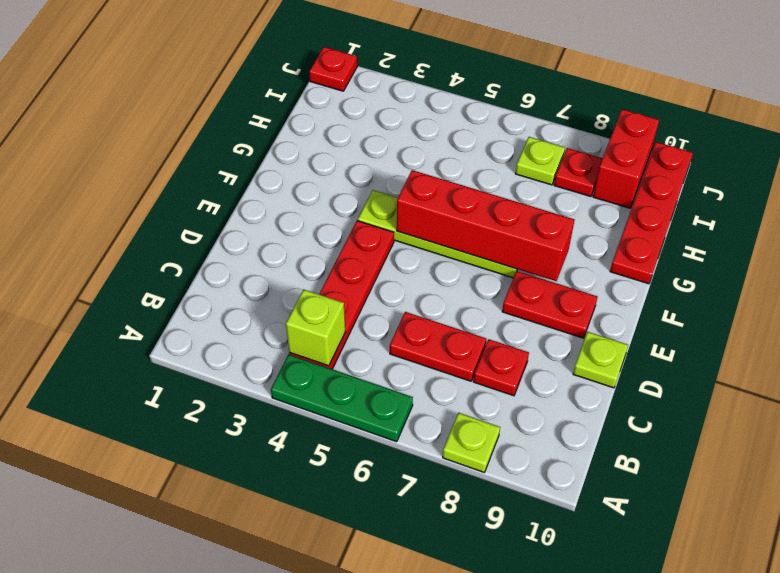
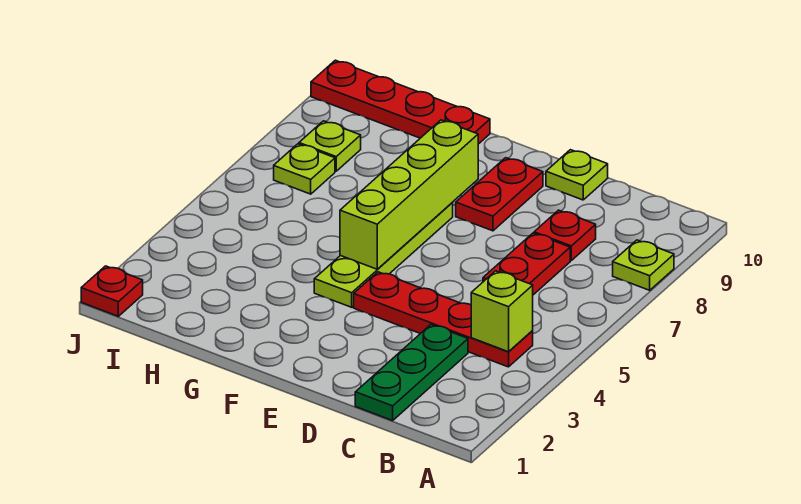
green 1x3 plate [271,355,413,442] -> green 1x3 plate moved to [355,325,468,421]
red 1x4 brick [397,170,574,281] -> lime 1x4 brick [340,120,478,269]
red 1x1 plate [554,148,603,197] -> lime 1x1 plate [299,121,361,171]
red 1x2 brick [593,109,659,208] -> none

